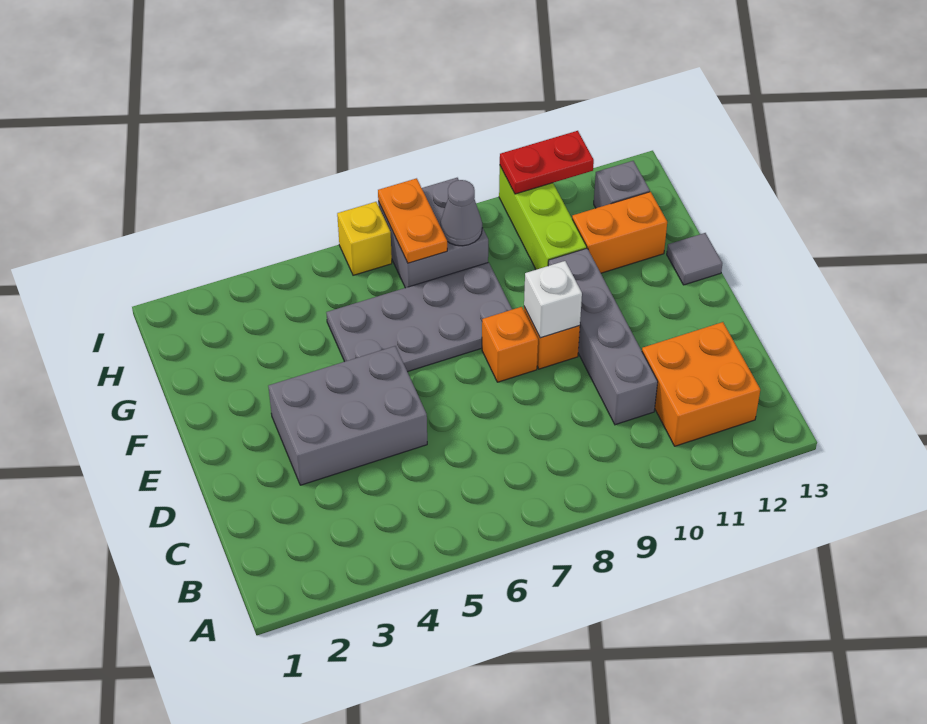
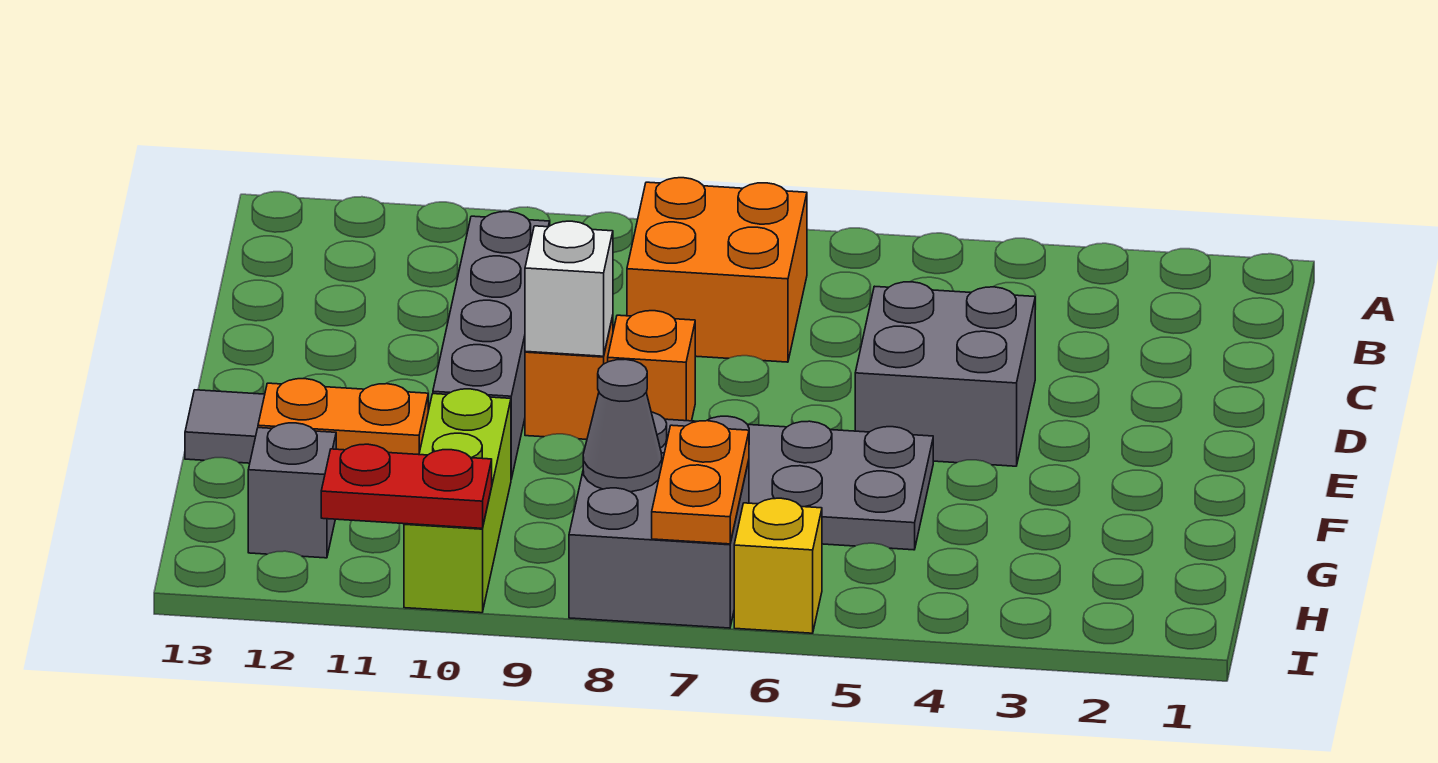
orange 2x2 brick [642,322,760,446] -> orange 2x2 brick moved to [627,178,807,362]
grey 2x3 brick [268,346,427,485] -> grey 2x2 brick [855,282,1035,466]

